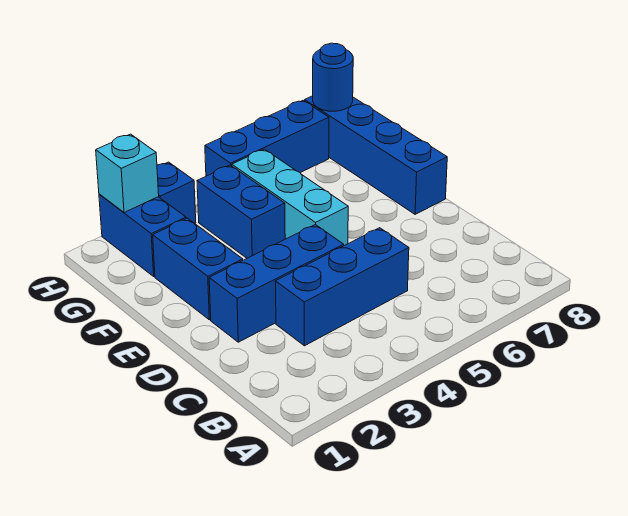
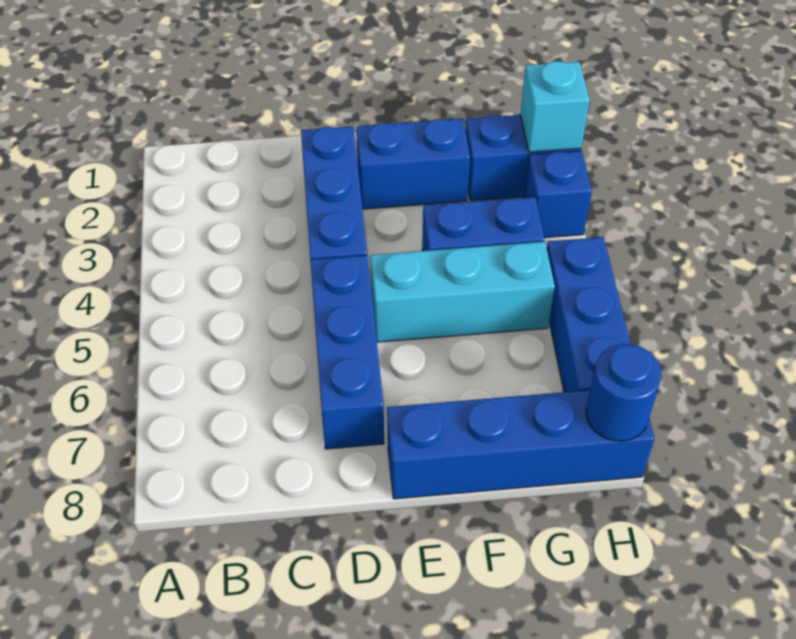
blue 1x3 brick [275,228,409,346] -> blue 1x3 brick moved to [311,255,384,449]

